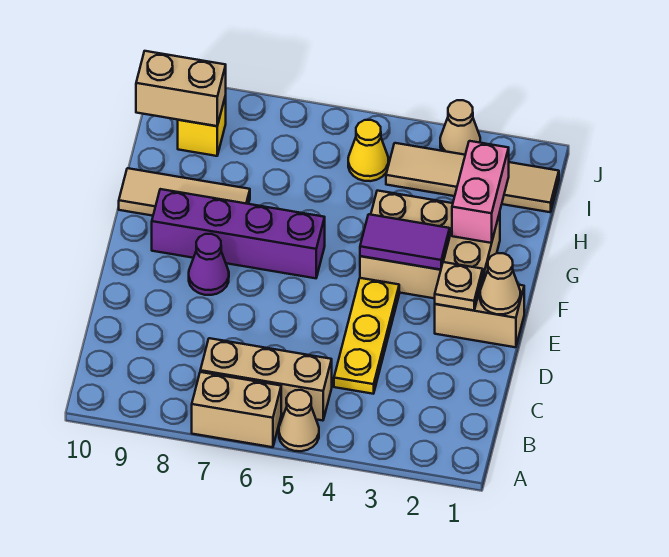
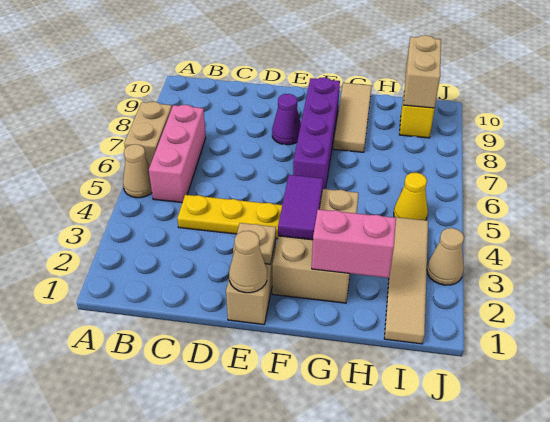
tan 1x3 brick [200,338,332,421] -> pink 1x3 brick [149,105,206,202]

